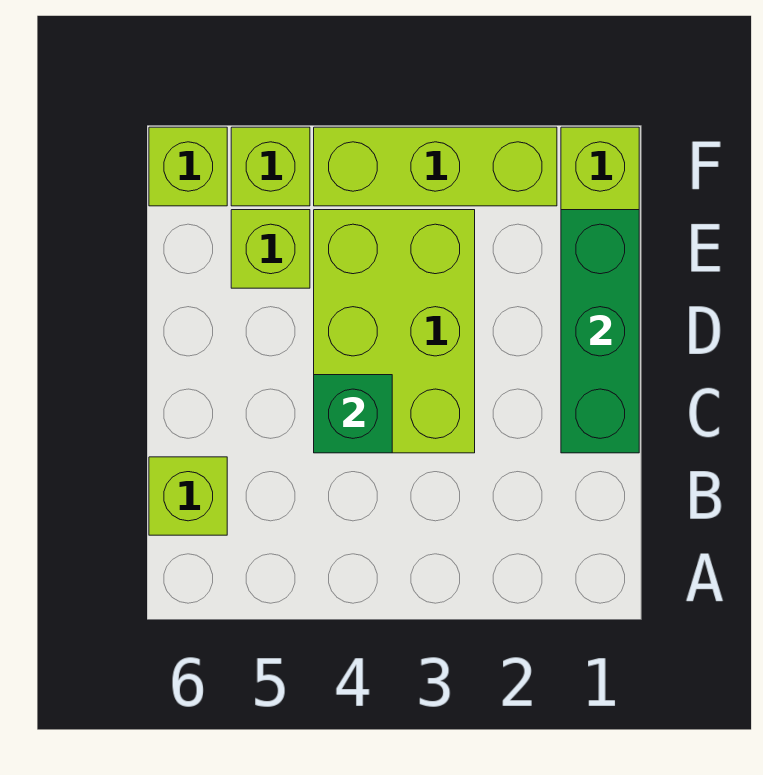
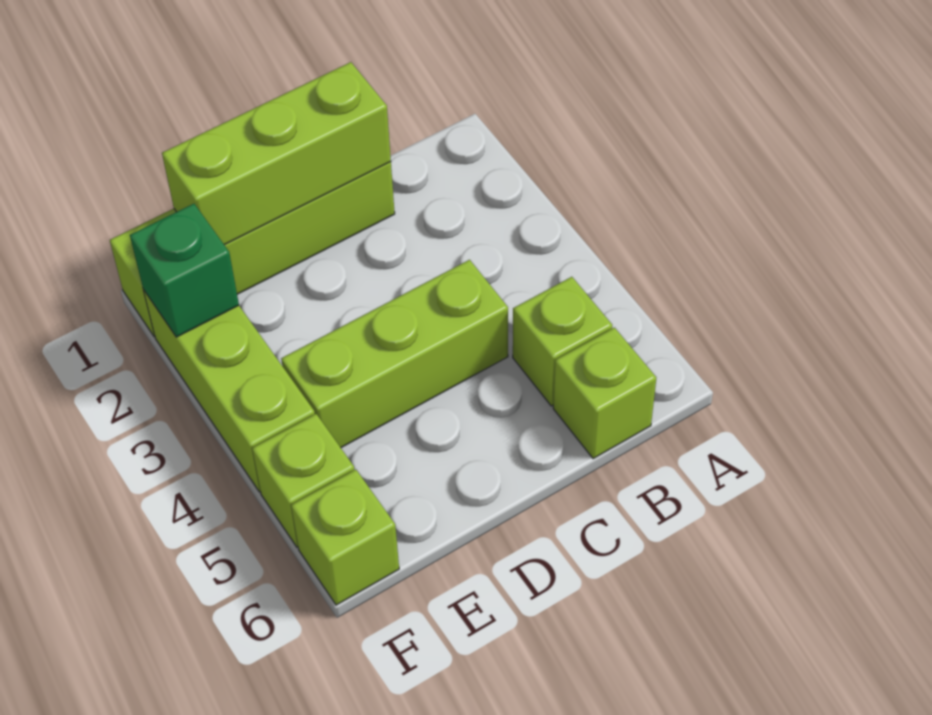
green 1x3 brick [561,210,639,453] -> lime 1x3 brick [162,62,391,245]
lime 2x3 brick [314,210,475,453] -> lime 1x3 brick [281,260,508,448]
green 1x1 brick [314,375,392,453] -> green 1x1 brick moved to [130,204,239,337]
lime 1x1 brick [231,210,310,288] -> lime 1x1 brick moved to [513,277,612,406]

